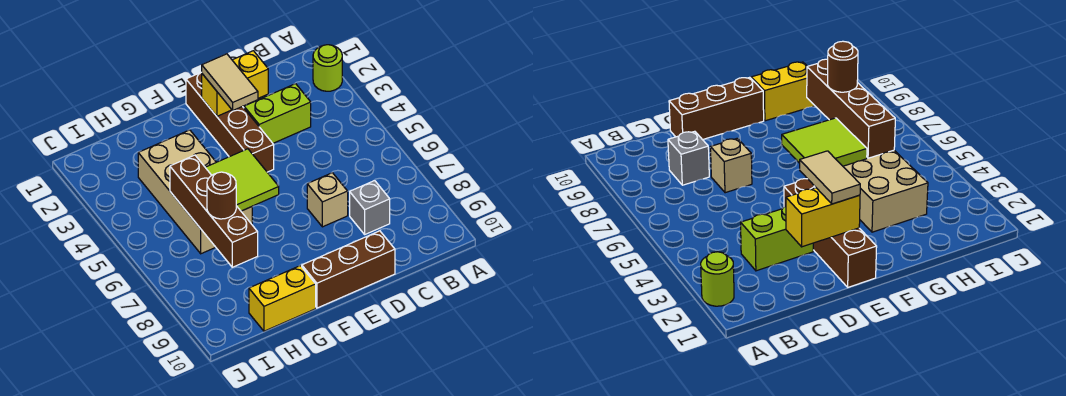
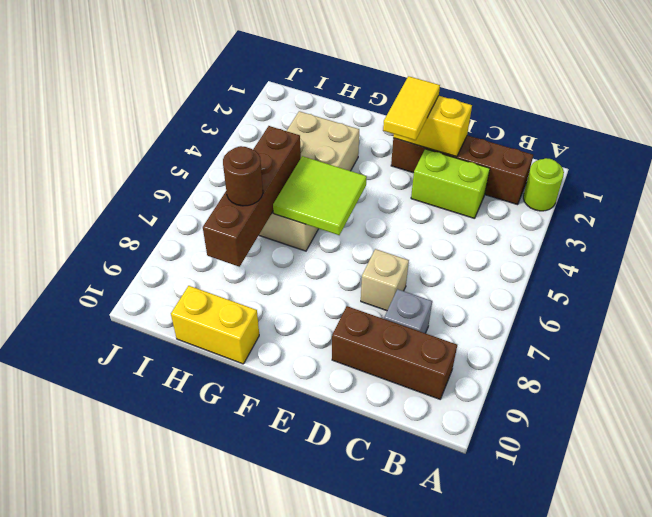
brown 1x3 brick [302,231,395,308] -> brown 1x3 brick moved to [332,306,457,399]
brown 1x4 brick [186,72,274,172] -> brown 1x4 brick turned to [391,135,533,205]
tan 1x2 tile [202,54,258,110] -> yellow 1x2 tile [383,76,440,140]

